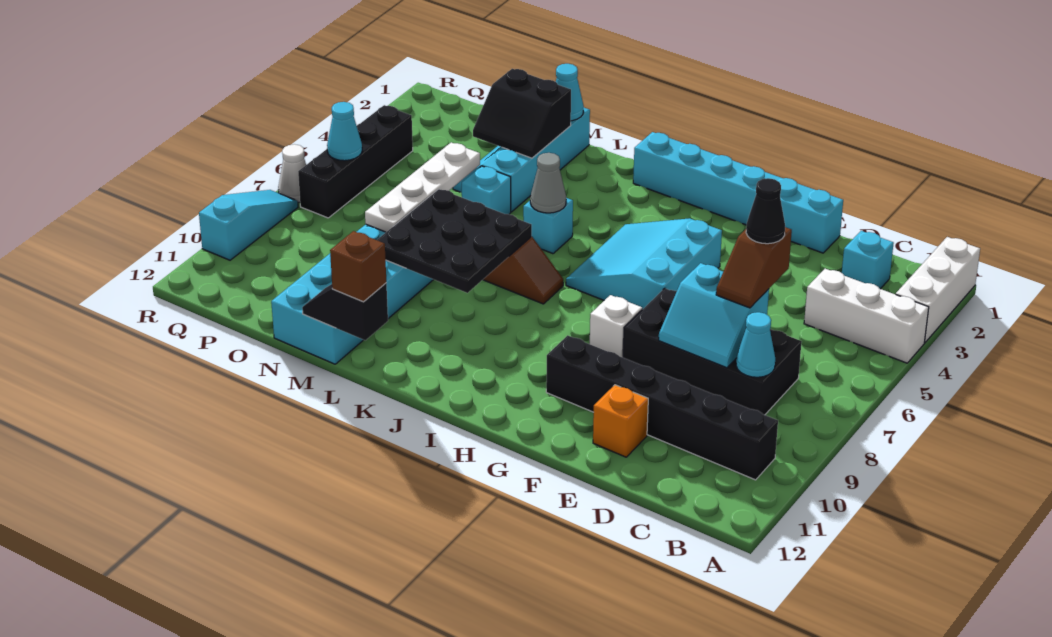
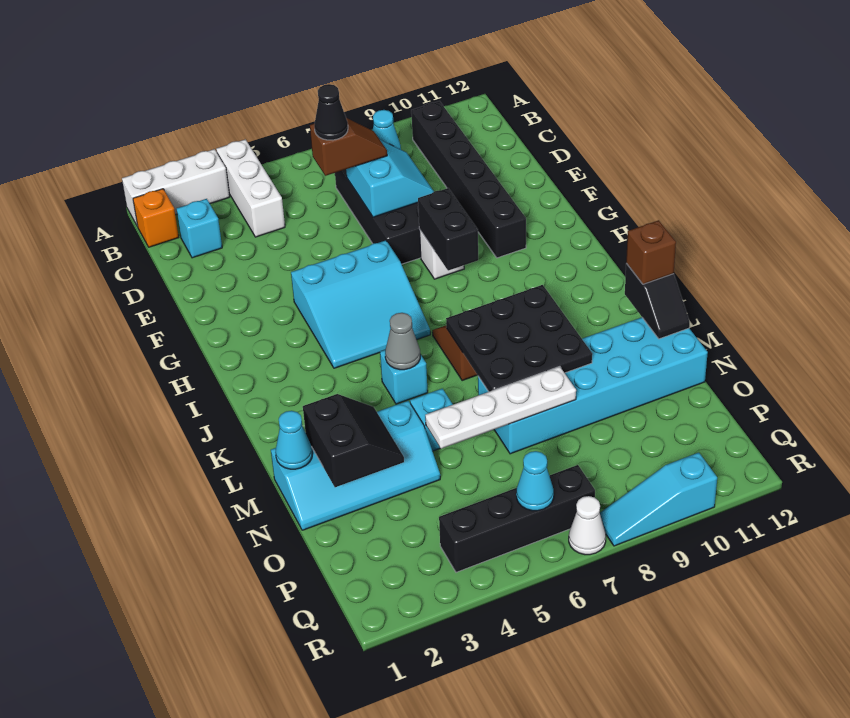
cyan 1x6 brick [633,132,843,253] -> none
orange 1x1 brick [593,385,648,457] -> orange 1x1 brick moved to [133,189,179,247]
none -> black 1x2 brick [418,188,478,271]

